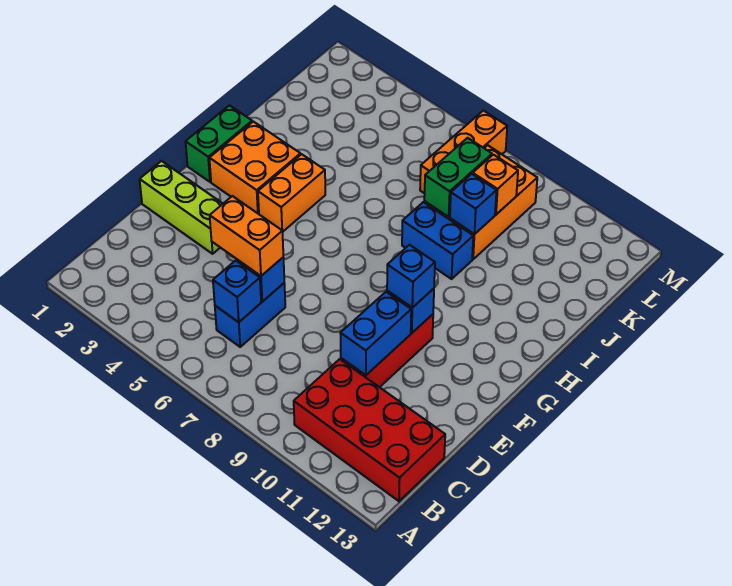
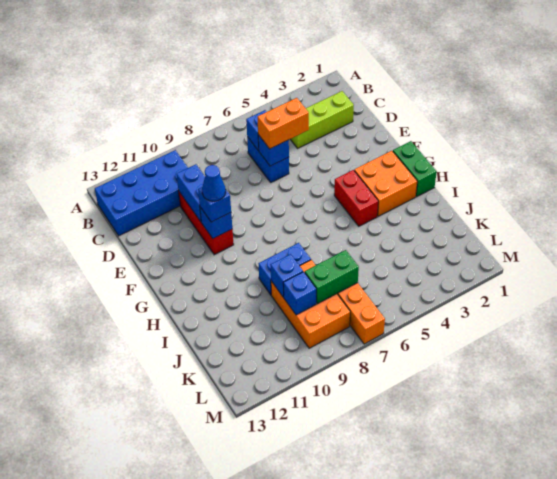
red 2x4 brick [294,359,445,501] -> blue 2x4 brick [95,150,188,236]
lime 1x3 brick [140,161,223,254] -> lime 1x3 brick moved to [290,91,354,149]
none -> blue 1x1 cone [202,165,226,201]
orange 1x2 brick [258,154,325,232] -> red 1x2 brick [334,170,378,226]
green 1x2 brick [424,138,492,217] -> green 1x2 brick turned to [305,250,359,304]
orange 1x1 brick [473,155,518,214] -> blue 1x1 brick [283,272,316,315]

